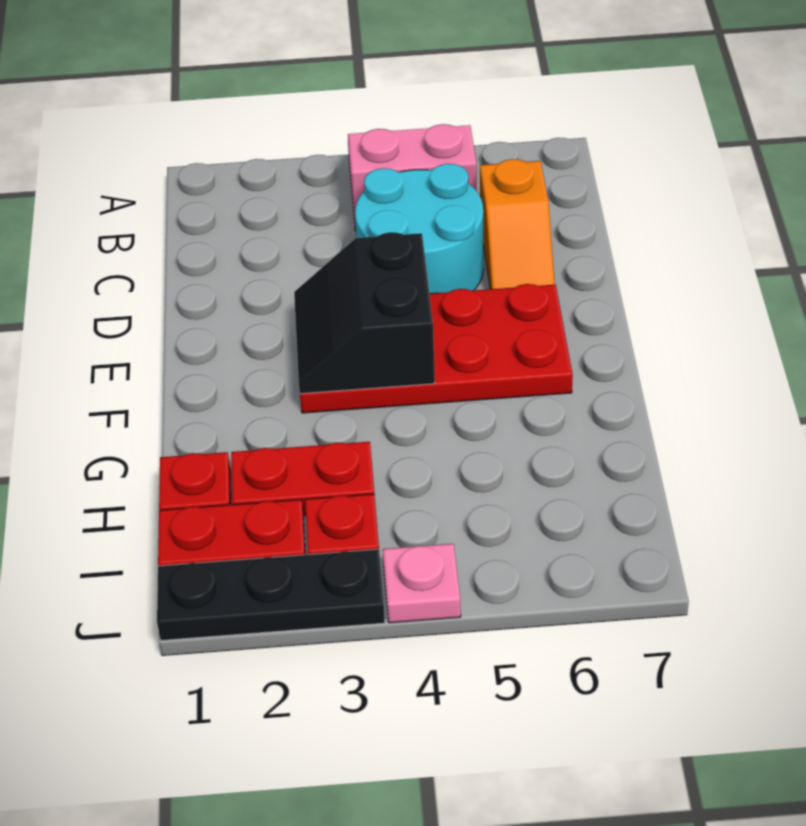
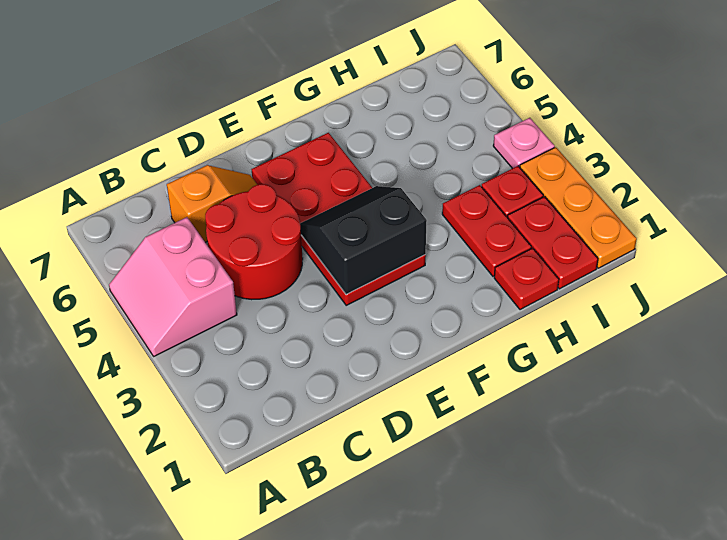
cyan 2x2 round brick [355,164,484,294] -> red 2x2 round brick [205,184,303,300]
black 2x2 slope [294,232,435,394] -> black 2x2 slope turned to [300,186,427,295]
black 1x3 plate [157,549,385,640] -> orange 1x3 plate [520,147,637,268]

